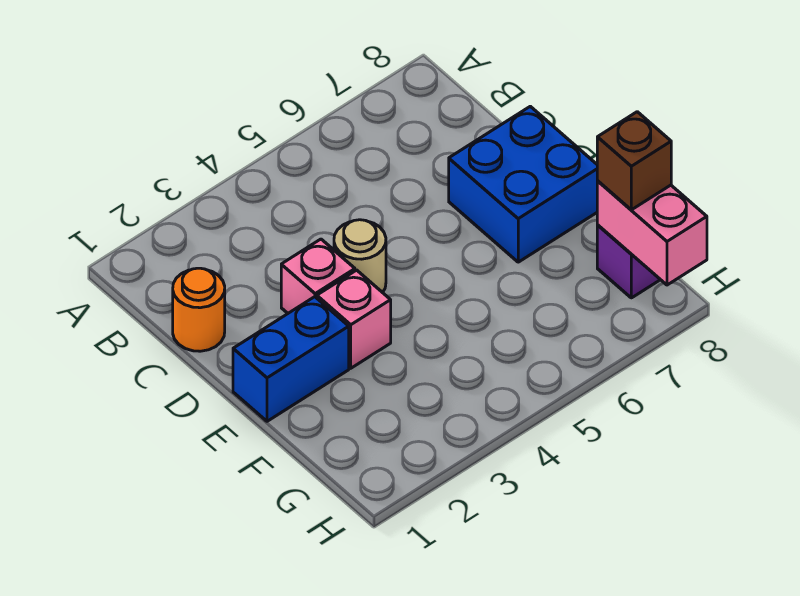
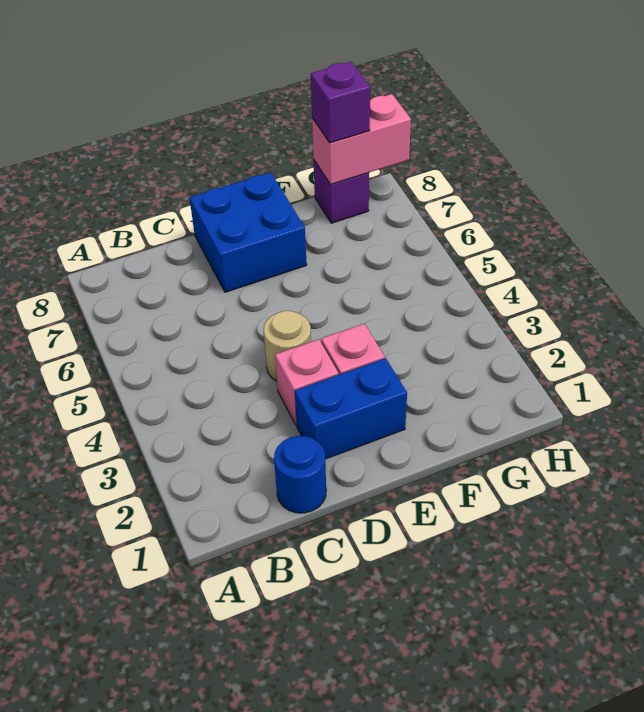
orange 1x1 round brick [173,268,225,351] -> blue 1x1 round brick [274,436,326,513]
blue 1x2 brick [233,297,349,421] -> blue 1x2 brick turned to [295,358,407,459]
brown 1x1 brick [597,112,671,210] -> purple 1x1 brick [311,62,370,143]

